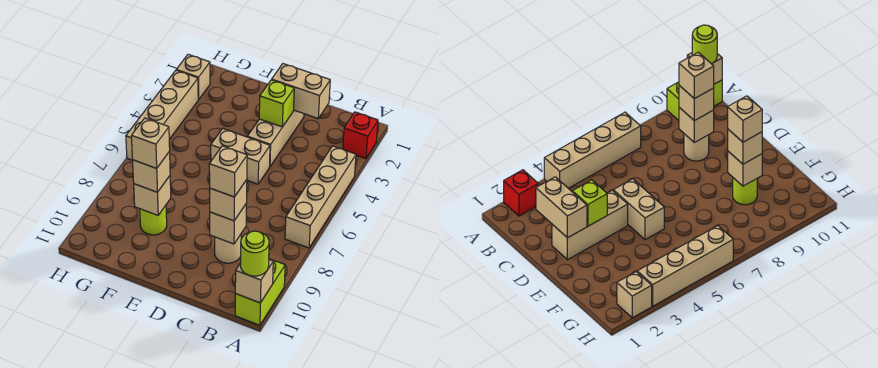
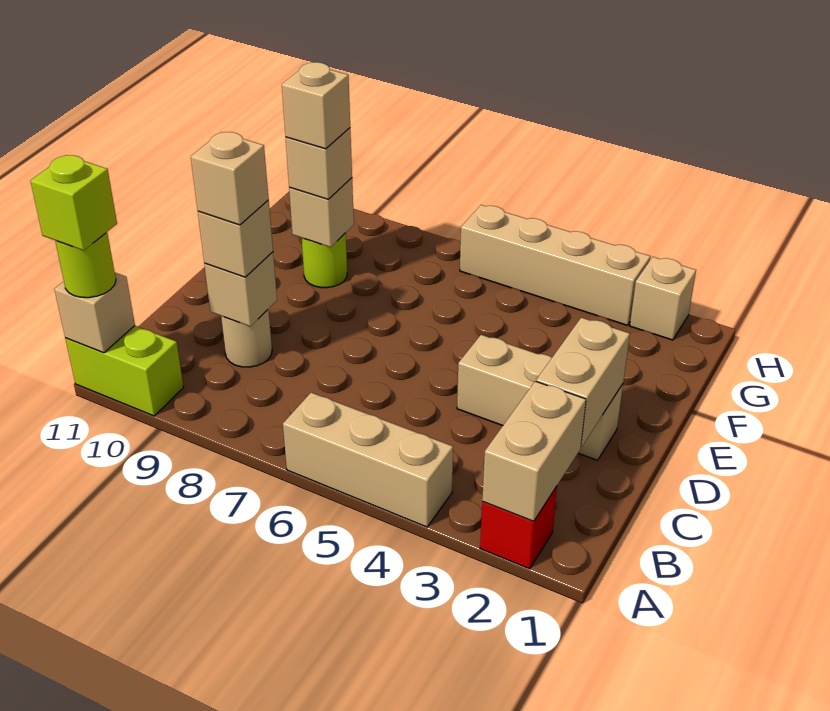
tan 1x4 brick [285,146,356,248] -> tan 1x3 brick [283,393,453,527]
lime 1x1 brick [259,80,294,127] -> lime 1x1 brick moved to [30,155,117,250]
tan 1x2 brick [211,128,270,184] -> tan 1x2 brick moved to [482,381,586,521]

